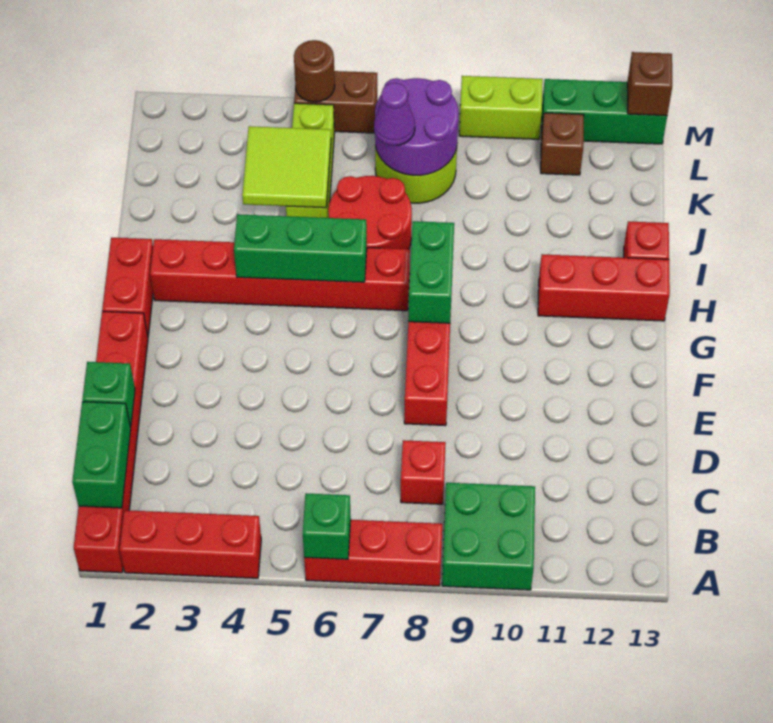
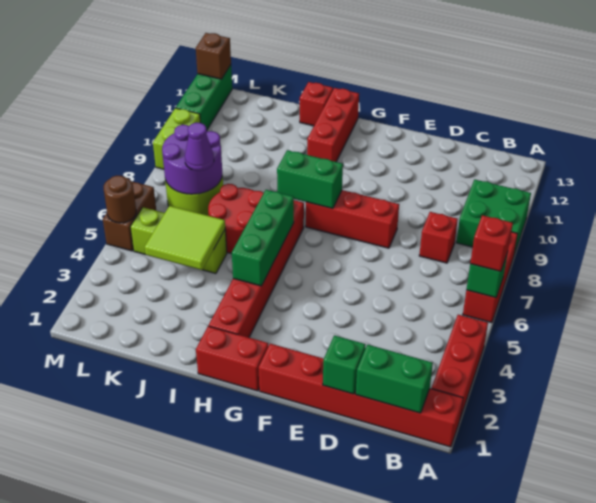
none -> red 1x1 brick [470,215,513,272]
brown 1x1 brick [541,113,584,175] -> none

